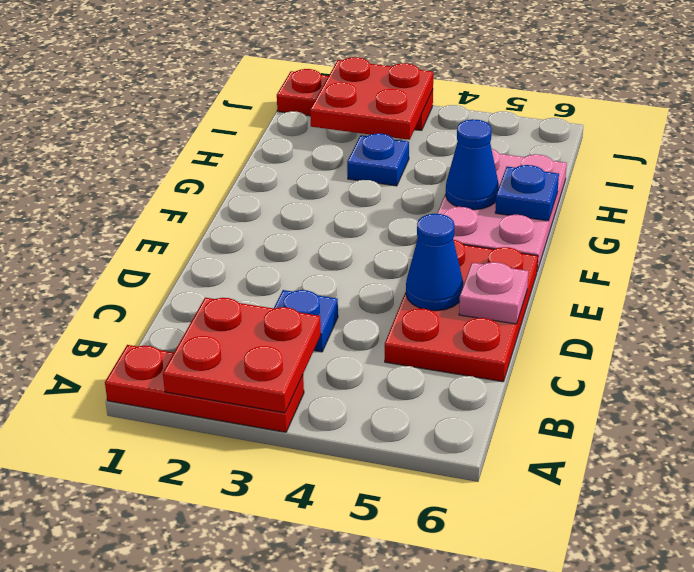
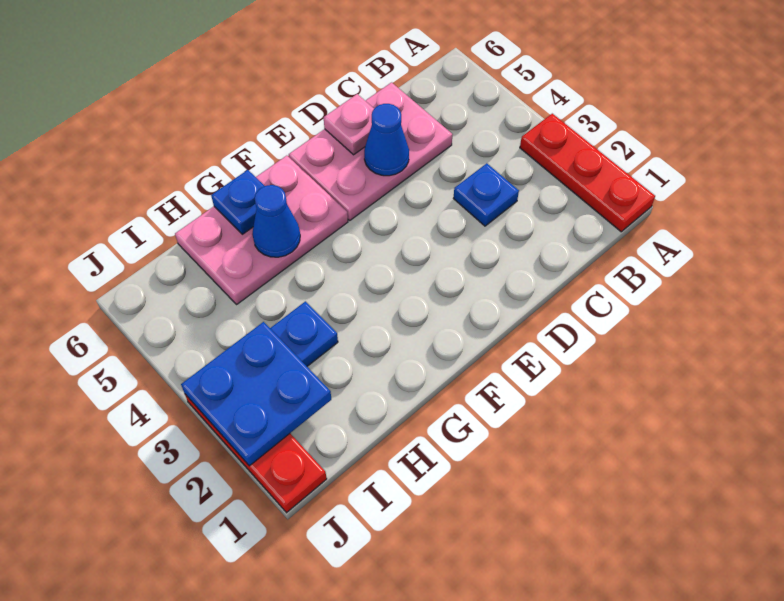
red 2x2 plate [163,298,321,413] -> none
red 2x3 plate [385,240,538,382] -> pink 2x3 plate [289,82,453,220]
red 2x2 plate [310,57,433,140] -> blue 2x2 plate [181,322,331,466]

